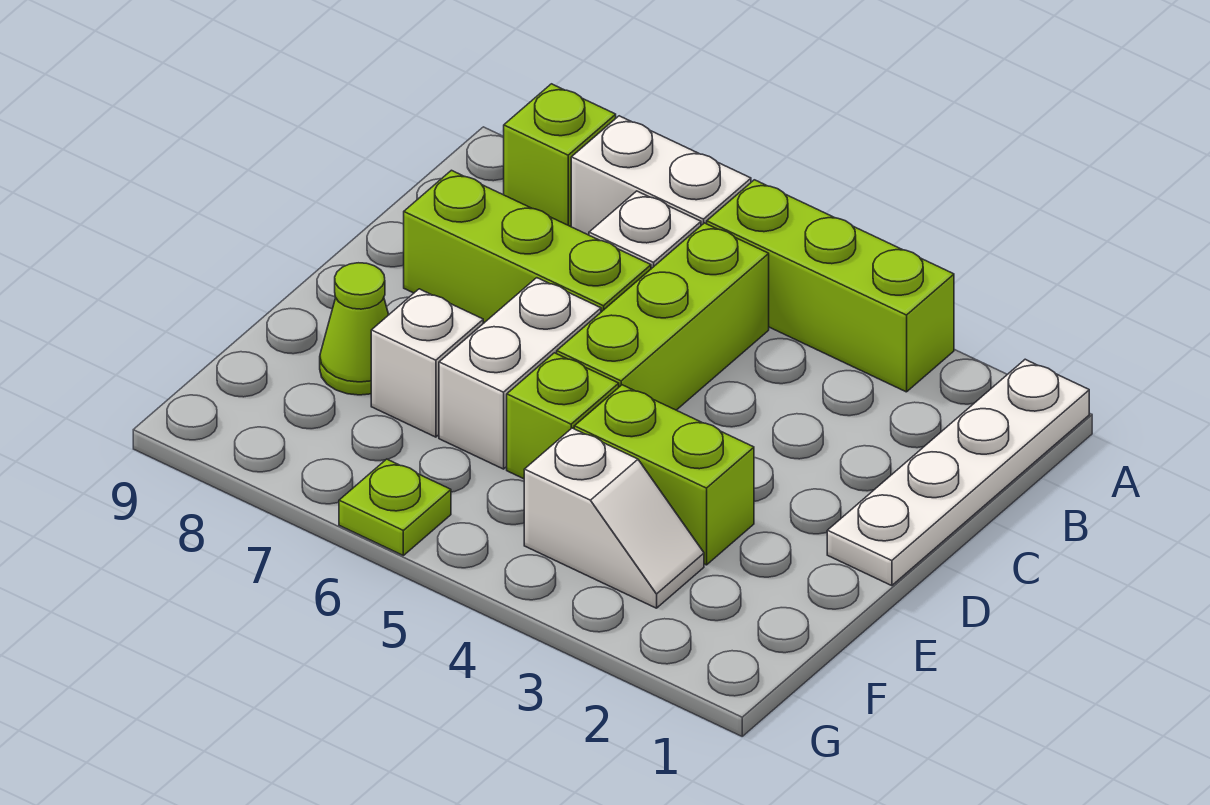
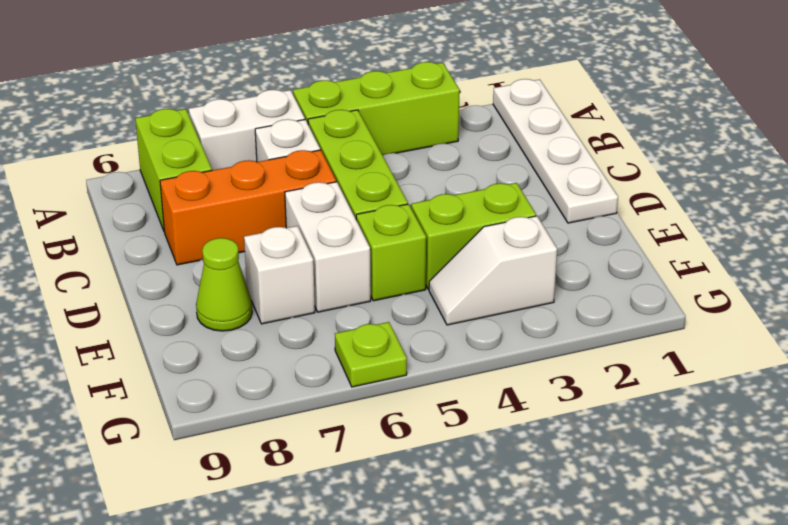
lime 1x1 brick [504,84,616,227] -> lime 1x2 brick [135,109,212,231]
lime 1x3 brick [404,170,651,323] -> orange 1x3 brick [160,150,336,265]
white 1x2 slope [524,428,704,608] -> white 1x2 slope turned to [429,216,557,325]

